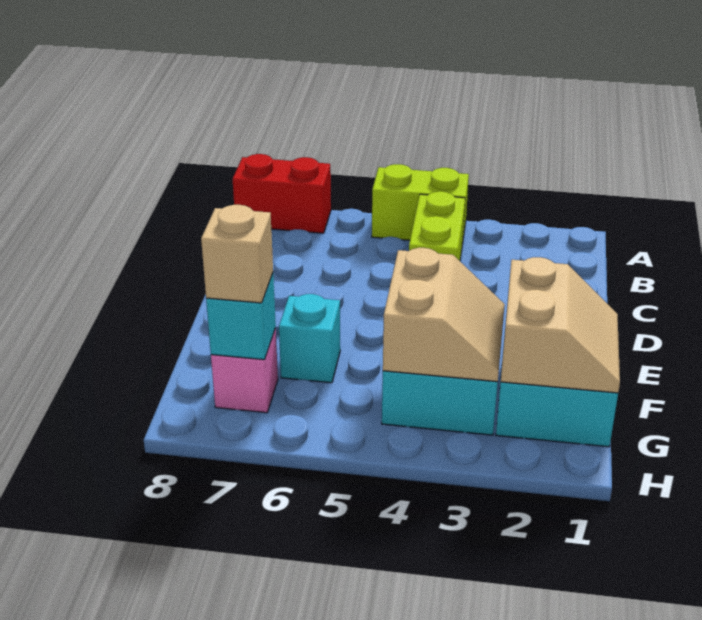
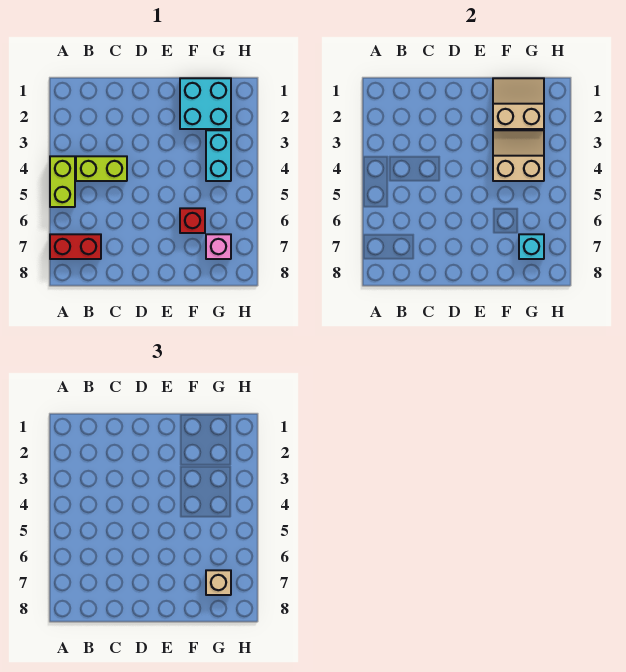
red 1x2 brick [233,154,331,233] -> red 1x2 brick turned to [50,234,101,259]
cyan 1x1 brick [279,294,340,383] -> red 1x1 brick [180,208,205,233]

